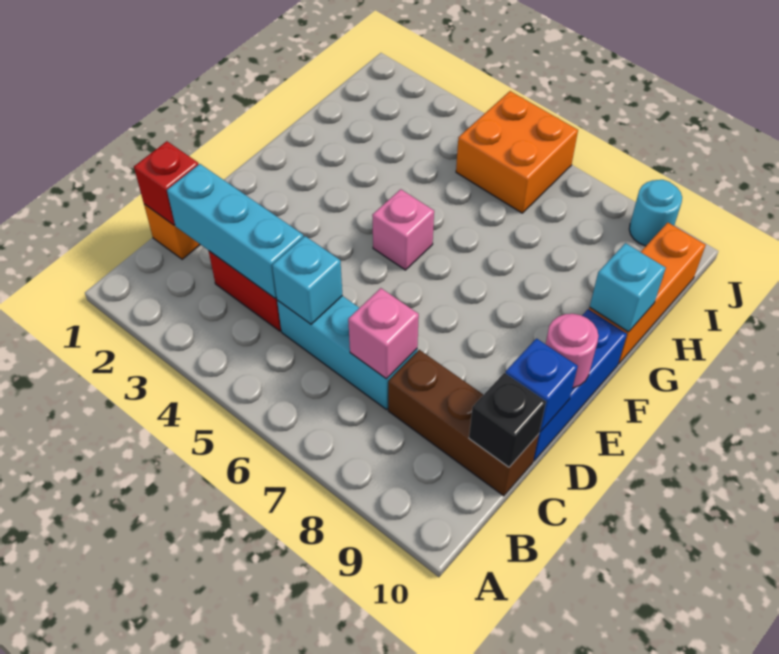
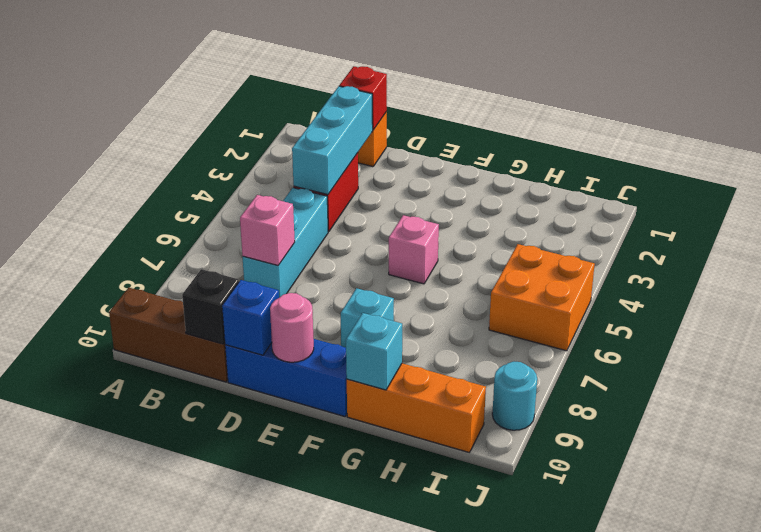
cyan 1x1 brick [272,236,342,324] -> cyan 1x1 brick moved to [341,288,394,348]
brown 1x3 brick [388,350,539,496] -> brown 1x3 brick turned to [109,288,228,382]

